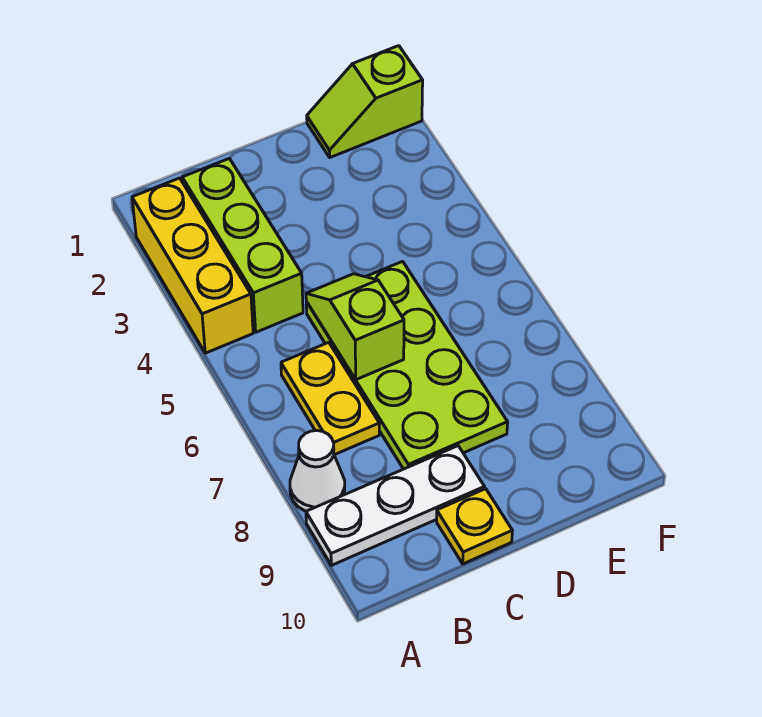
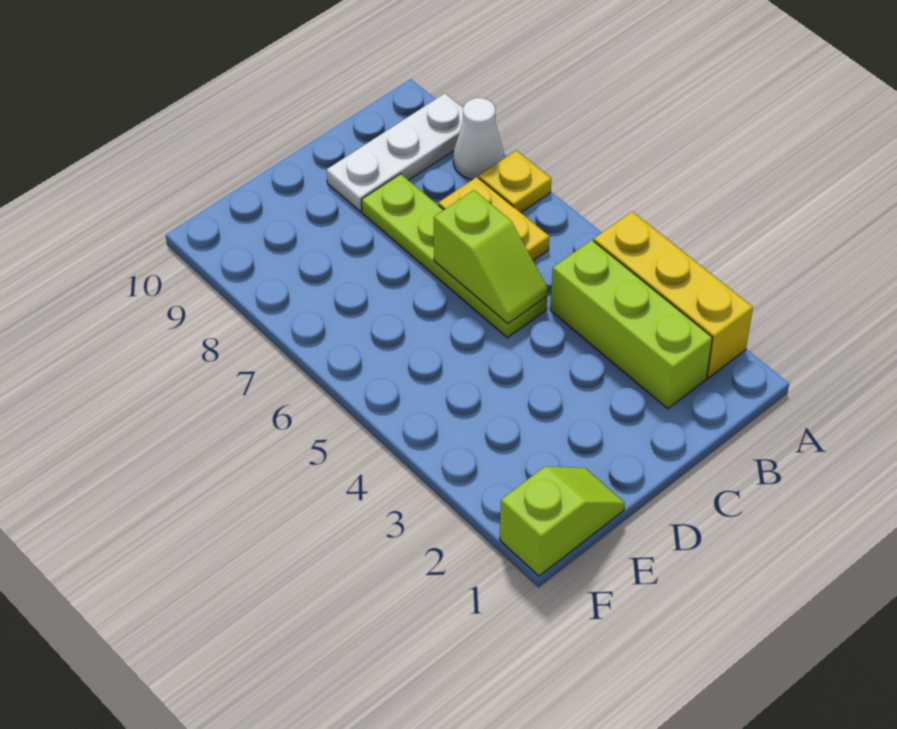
lime 2x4 plate [306,261,508,469] -> lime 1x4 plate [362,174,547,338]
yellow 1x1 plate [437,489,512,564] -> yellow 1x1 plate moved to [479,150,551,212]

